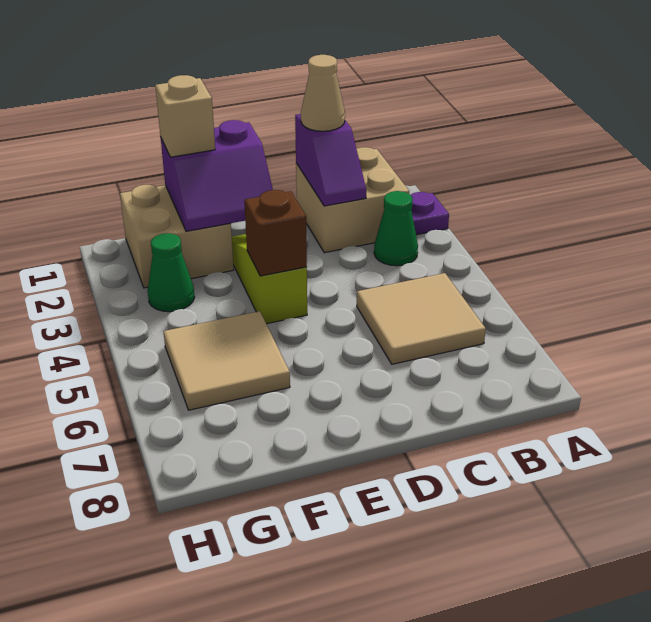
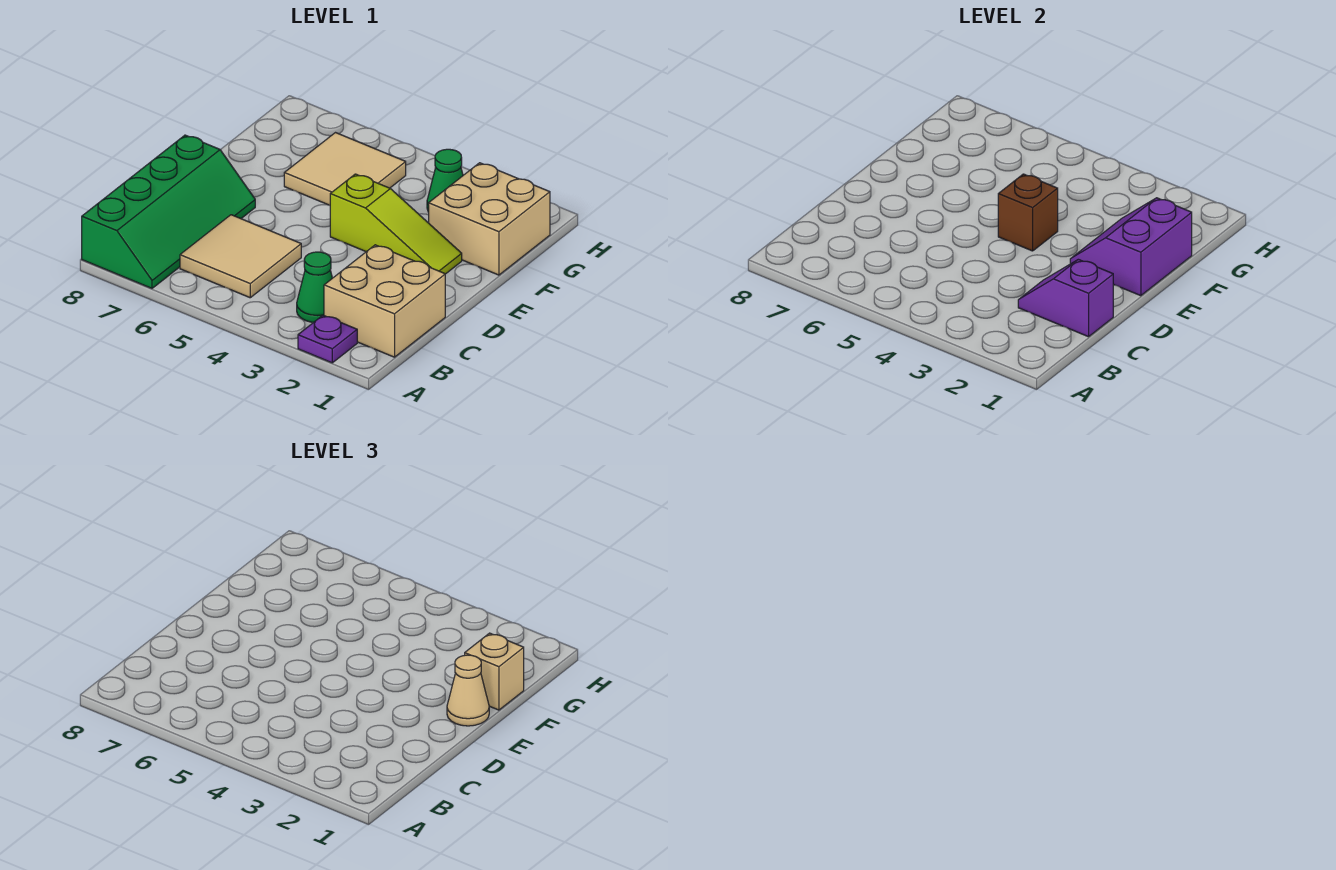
none -> green 2x4 slope [82,135,255,288]
tan 1x1 cone [301,55,345,131] -> tan 1x1 cone moved to [447,655,489,726]

